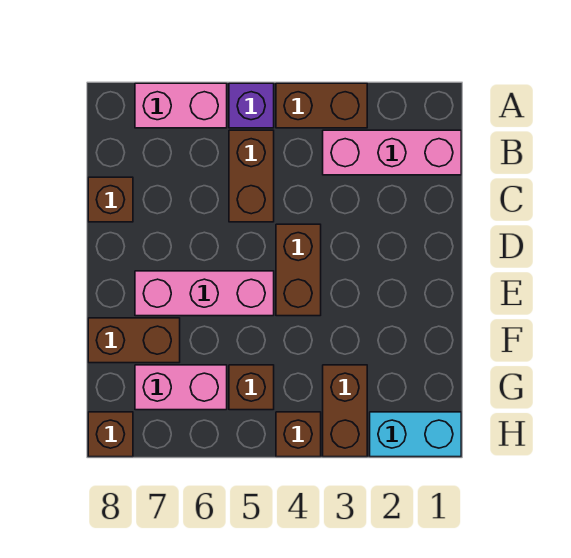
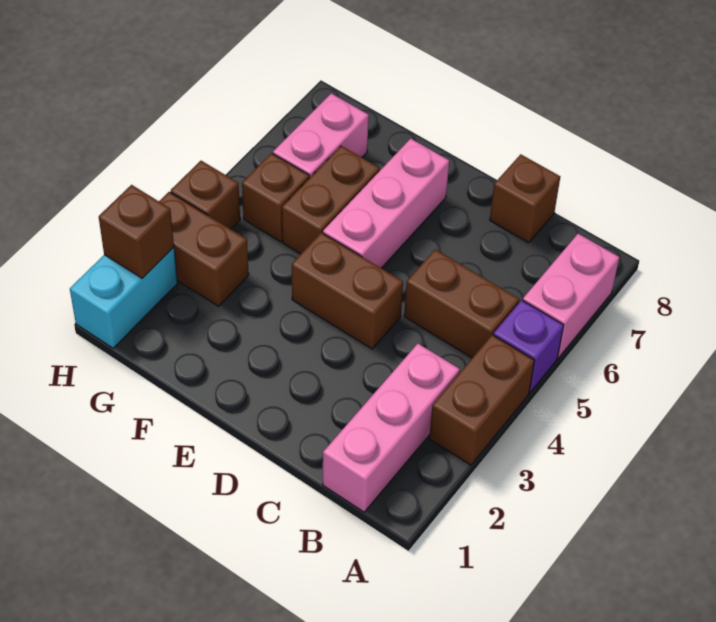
brown 1x2 brick [88,318,180,363] -> brown 1x2 brick moved to [282,146,380,254]
brown 1x1 brick [88,412,133,457] -> brown 1x1 brick moved to [99,185,174,278]

